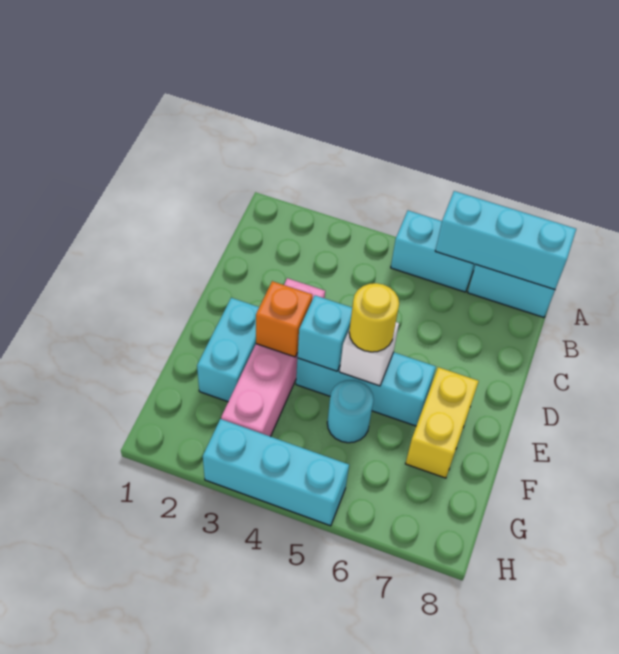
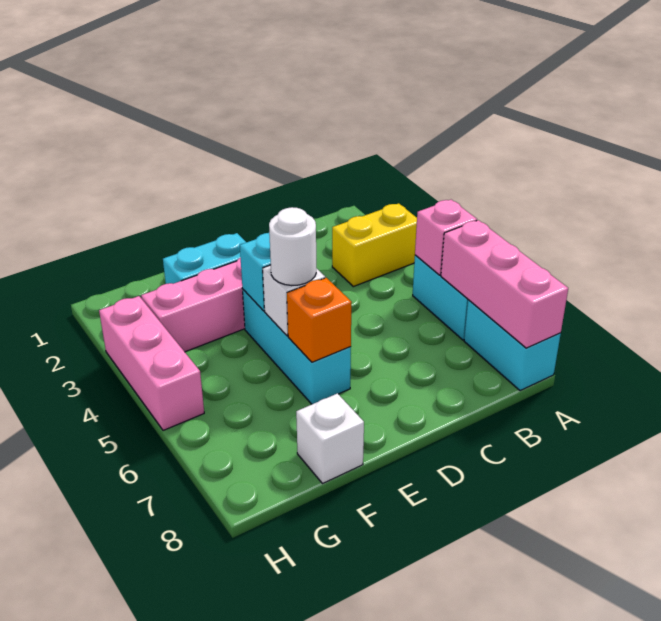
none -> pink 1x1 brick [415,200,477,275]
cyan 1x3 brick [435,191,576,290] -> pink 1x3 brick [441,220,568,348]
orange 1x1 brick [256,281,312,357] -> orange 1x1 brick moved to [287,278,352,362]
yellow 1x1 round brick [349,283,399,352] -> white 1x1 round brick [269,207,316,286]
yellow 1x2 brick [406,367,479,478] -> yellow 1x2 brick moved to [332,203,417,287]
cyan 1x1 round brick [327,380,374,443] -> none
none -> white 1x1 brick [296,393,364,484]
cyan 1x3 brick [203,419,349,526] -> pink 1x3 brick [99,296,204,430]

